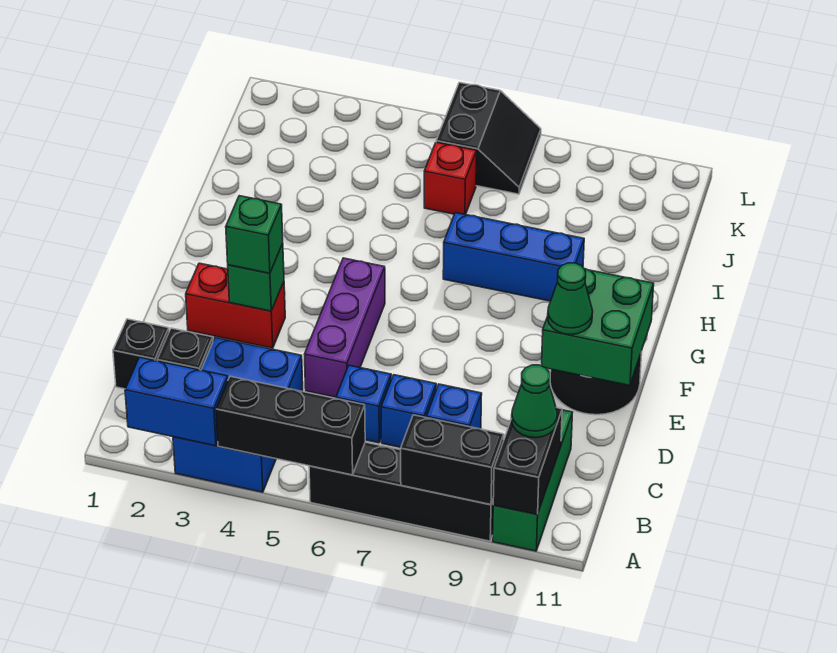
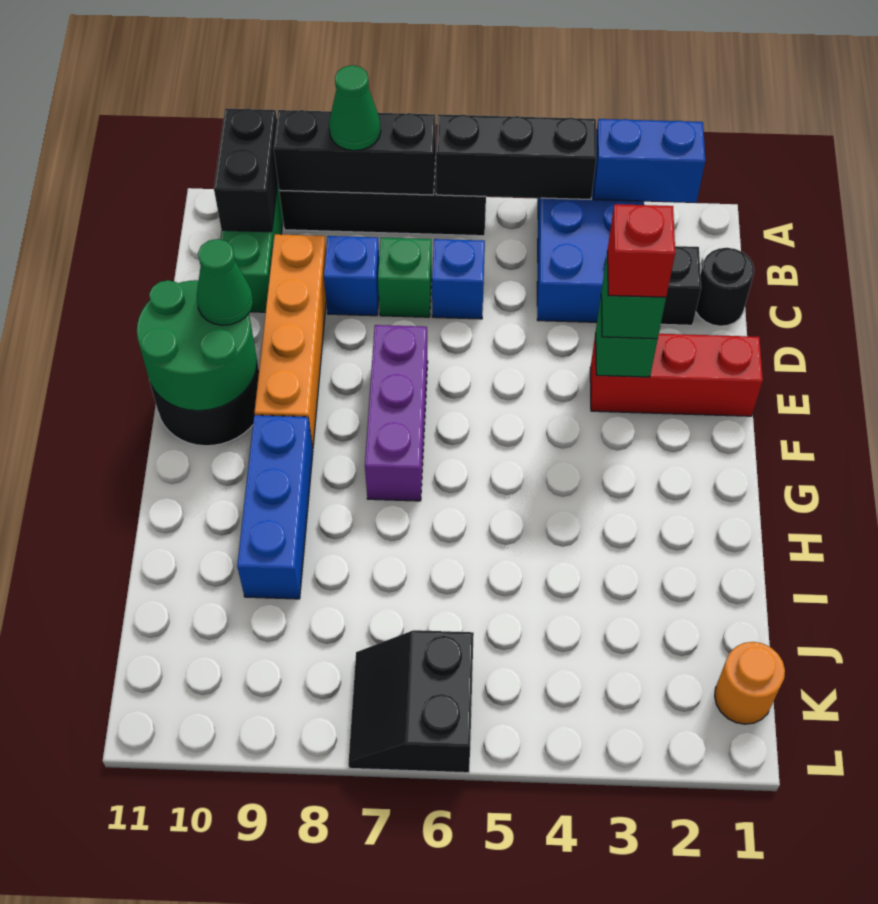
black 1x2 brick [401,415,504,505] -> black 1x3 brick [274,110,436,195]
green 1x1 cone [512,365,558,438] -> green 1x1 cone moved to [329,65,381,151]
black 1x1 brick [113,319,169,389] -> black 1x1 round brick [696,248,754,326]
blue 1x1 brick [381,375,436,447] -> green 1x1 brick [378,237,432,317]
none -> orange 1x4 brick [254,234,326,449]
purple 1x3 brick [305,258,385,397] -> purple 1x3 brick moved to [365,325,428,501]
red 1x2 brick [186,263,285,348] -> red 1x3 brick [590,333,763,416]
green 2x2 brick [542,269,654,385] -> green 2x2 round brick [137,280,257,411]
blue 1x3 brick [443,213,584,301] -> blue 1x3 brick turned to [237,415,313,599]
red 1x1 brick [424,142,476,215] -> red 1x1 brick moved to [607,204,675,297]
none -> orange 1x1 round brick [715,642,785,724]

